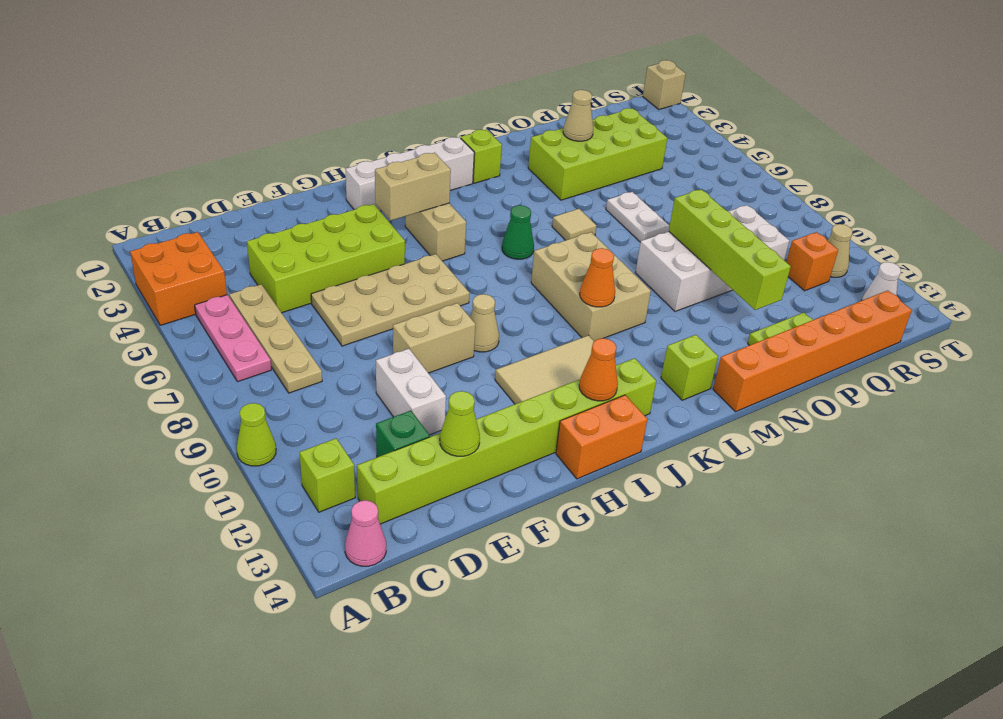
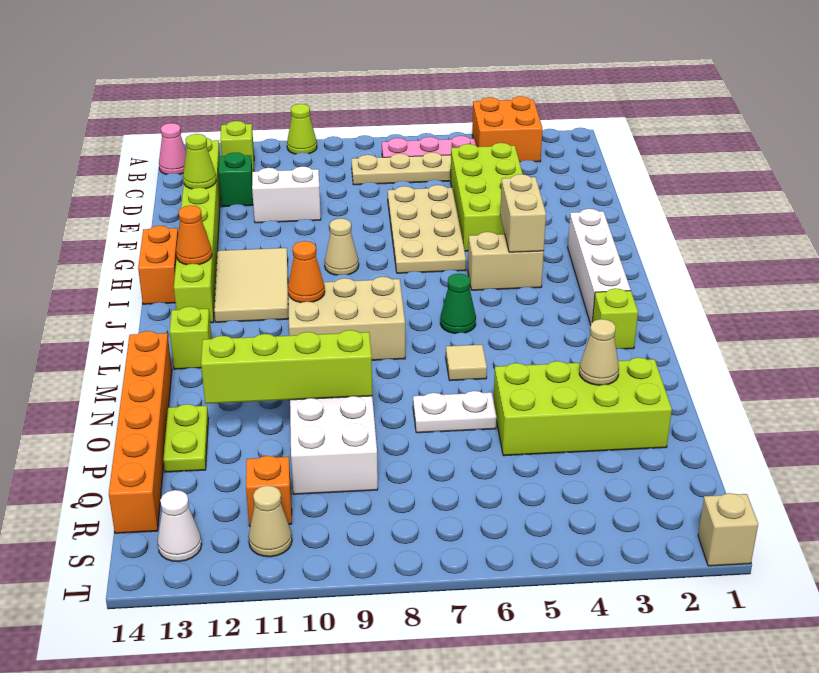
tan 1x2 brick [393,303,476,373] -> none
lime 2x4 brick [528,108,667,200] -> lime 2x4 brick turned to [493,358,672,456]

